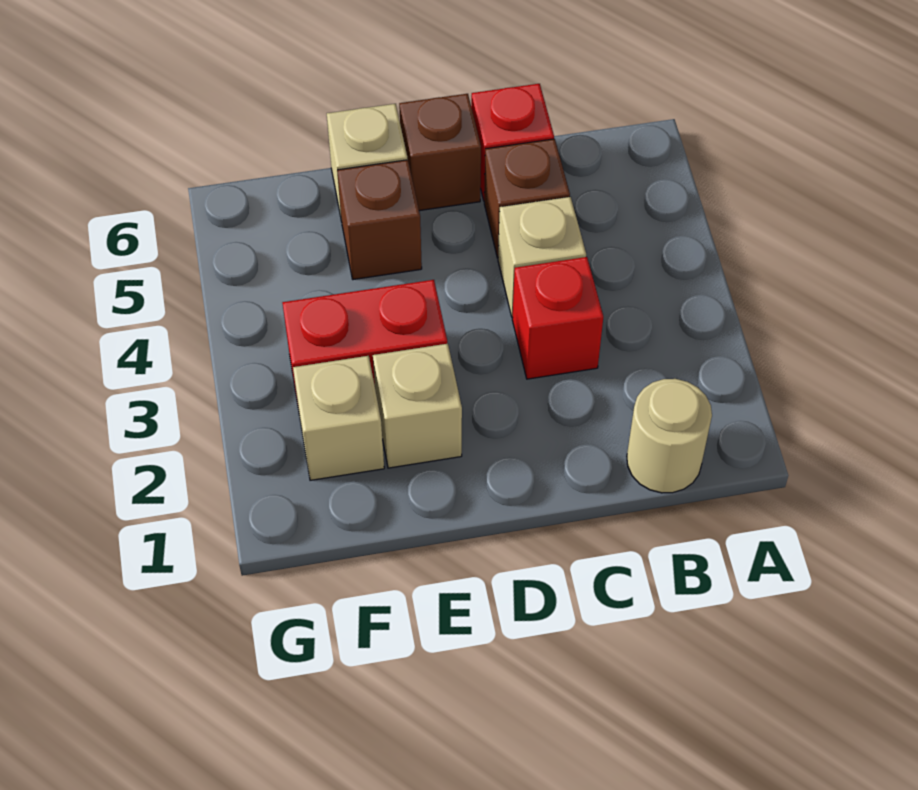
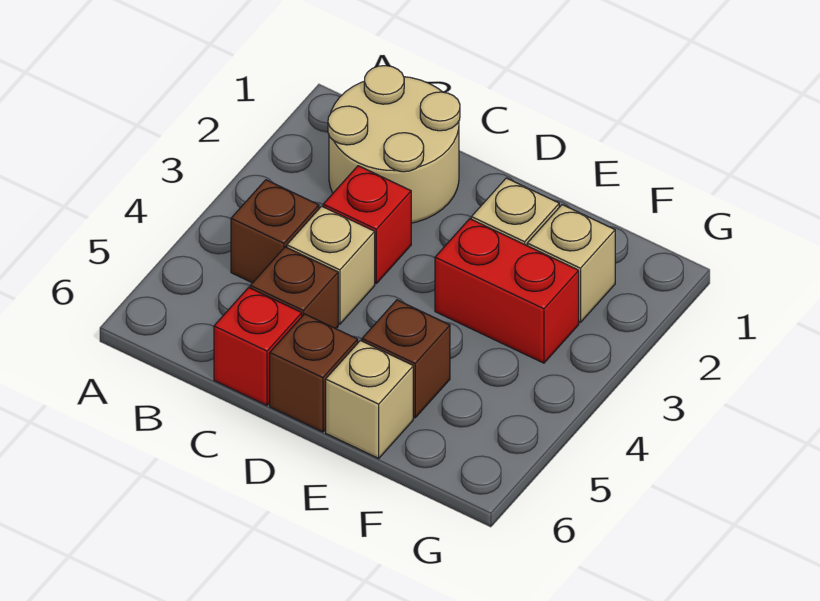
tan 1x1 round brick [627,379,712,493] -> tan 2x2 round brick [328,66,460,223]
none -> brown 1x1 brick [231,180,319,283]

